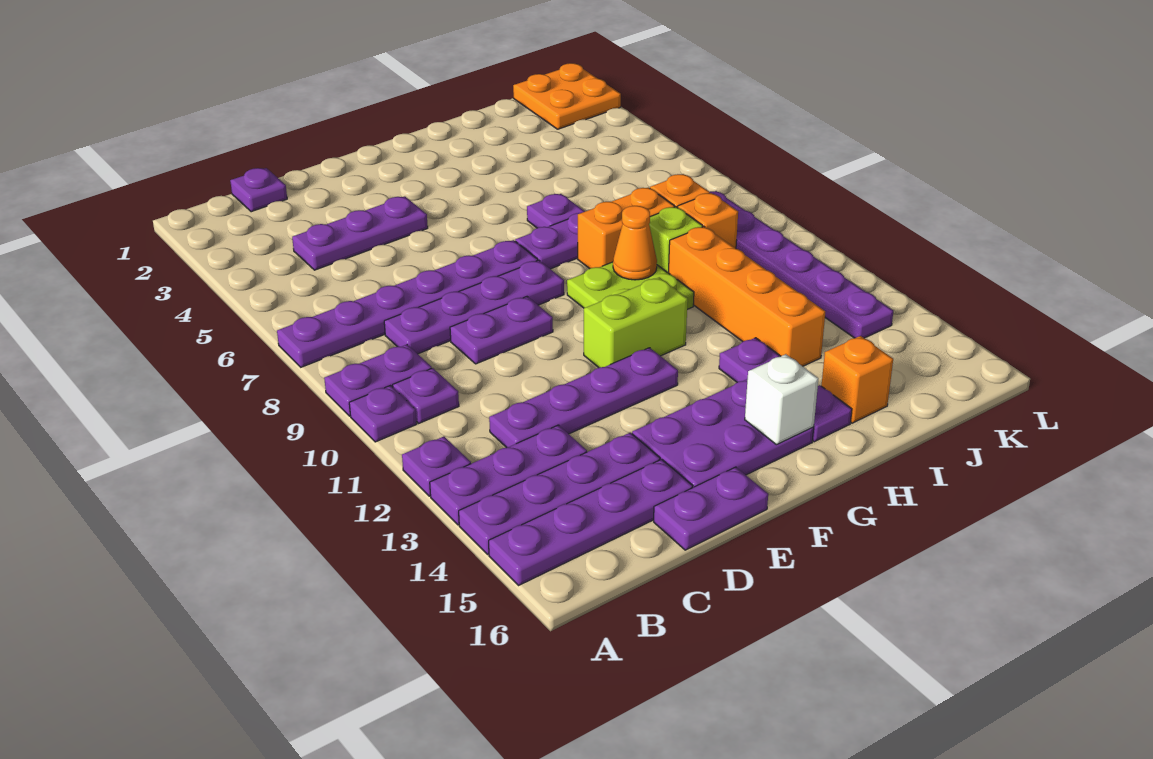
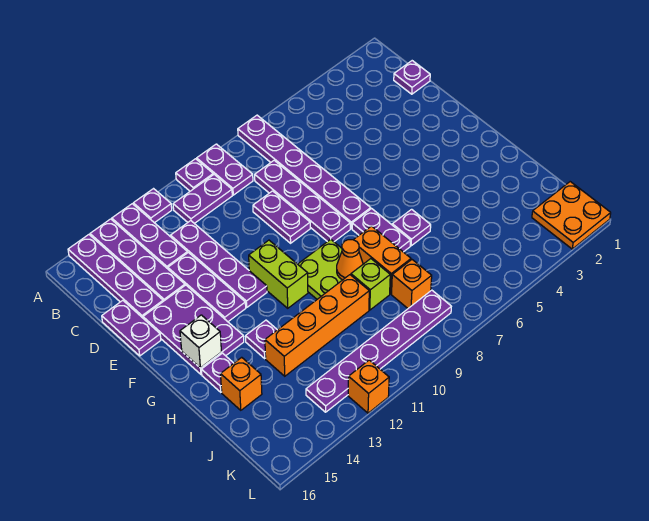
purple 1x1 plate [393,368,459,423] -> purple 1x2 plate [173,175,232,223]
purple 1x3 plate [292,196,428,270] -> purple 1x3 plate moved to [168,252,246,322]
orange 1x1 brick [678,193,738,248] -> orange 1x1 brick moved to [348,360,389,413]

